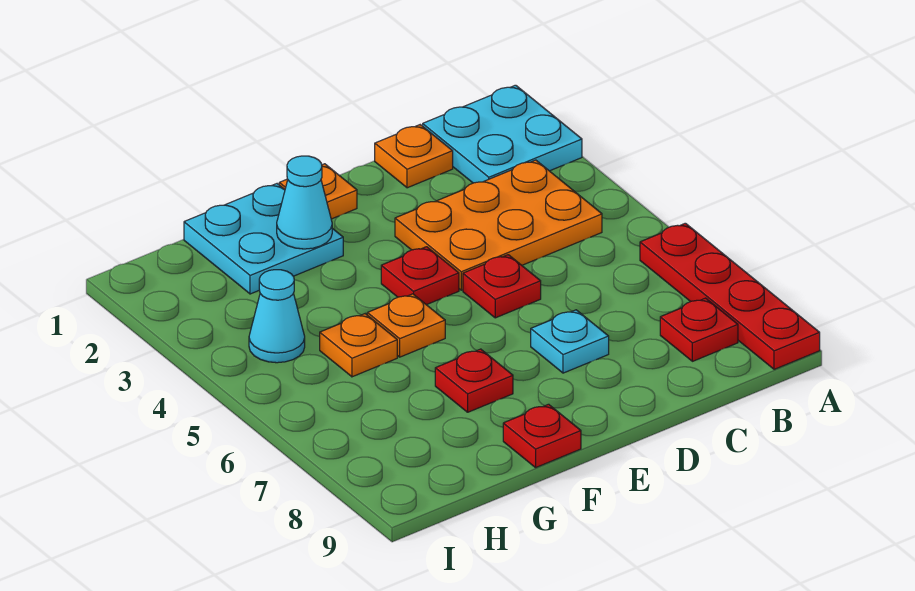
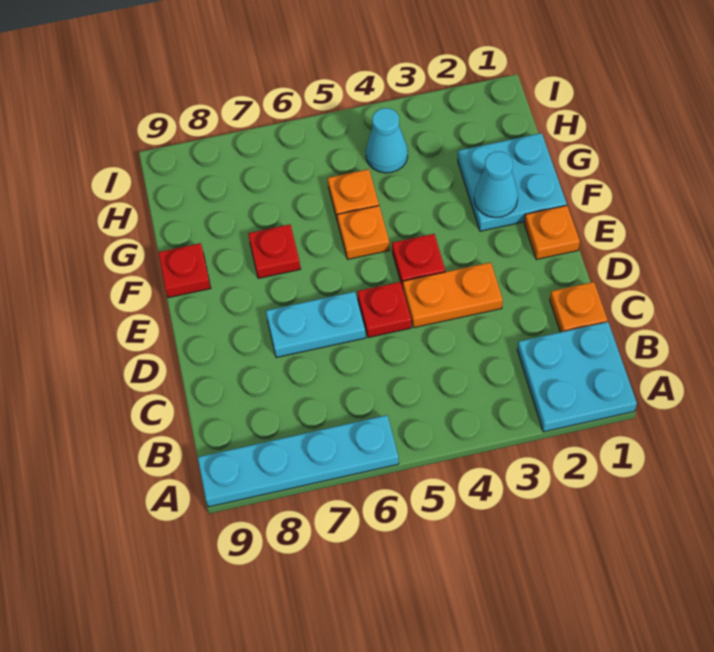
red 1x4 plate [640,223,820,369] -> cyan 1x4 plate [197,415,399,507]
orange 2x3 plate [395,160,602,290] -> orange 1x2 plate [403,262,503,328]
red 1x1 plate [660,298,738,361] -> none
cyan 1x1 plate [531,310,609,373] -> cyan 1x2 plate [266,292,366,358]

